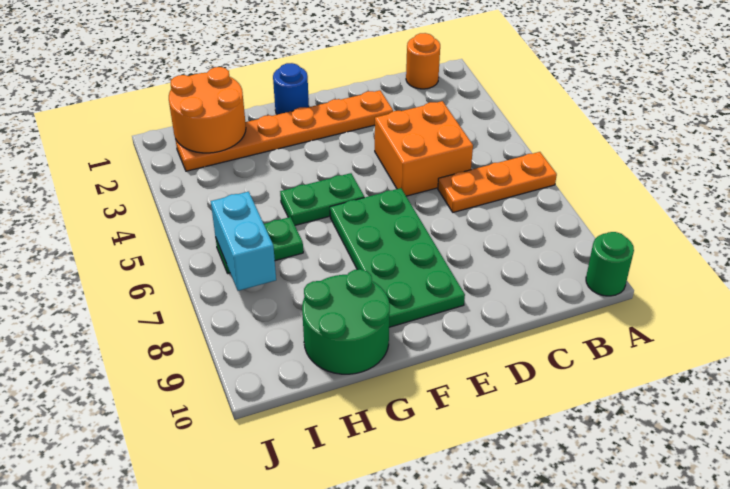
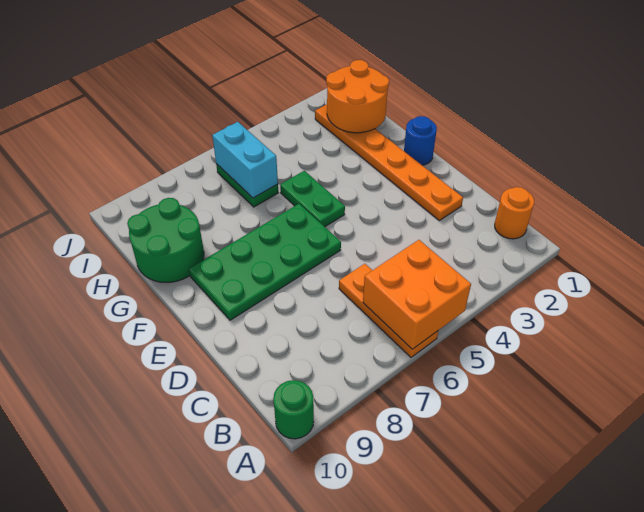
orange 2x2 brick [375,101,473,196] -> orange 2x2 brick moved to [363,240,471,349]
cyan 1x2 brick [211,192,276,291] -> cyan 1x2 brick turned to [212,122,278,198]

